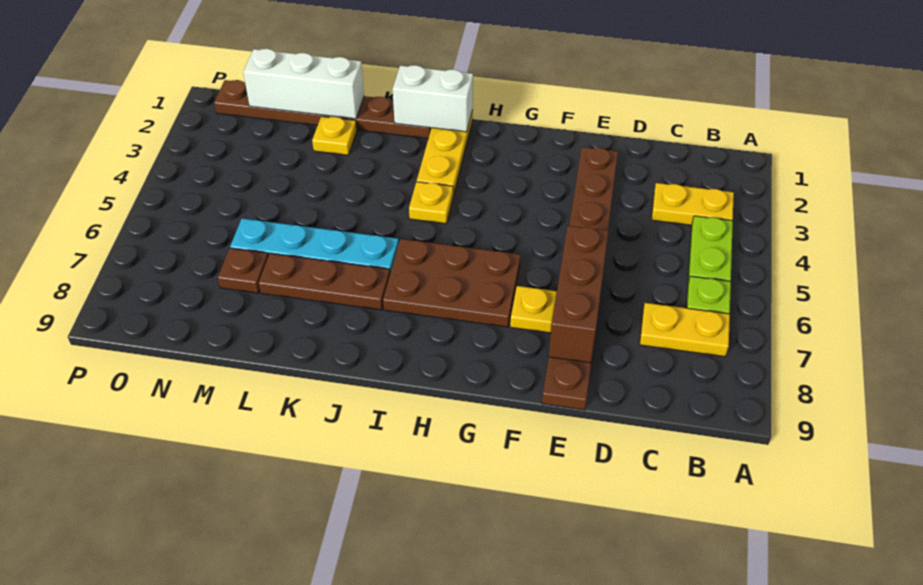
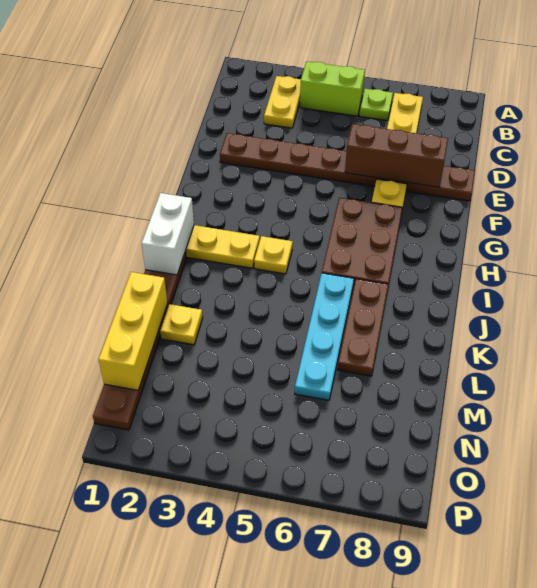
lime 1x2 plate [688,216,733,283] -> lime 1x2 brick [300,61,365,116]
white 1x3 brick [243,49,364,119] -> yellow 1x3 brick [99,272,168,390]
brown 1x1 plate [218,248,268,293] -> none

